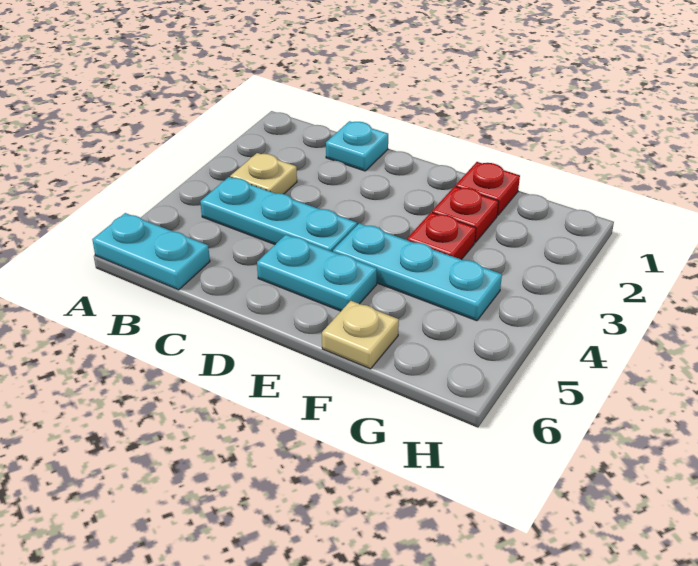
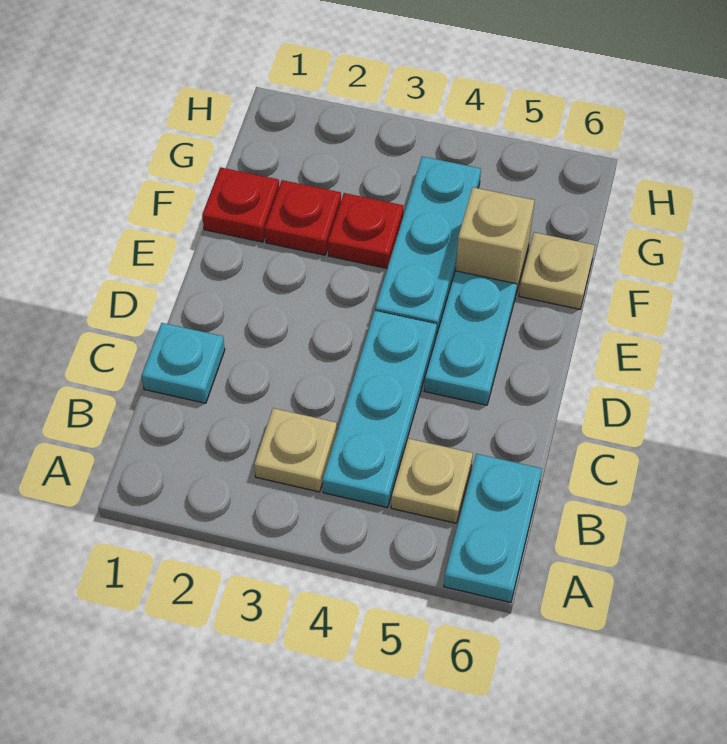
none -> tan 1x1 plate [391,438,473,523]
none -> tan 1x1 brick [456,187,535,293]

